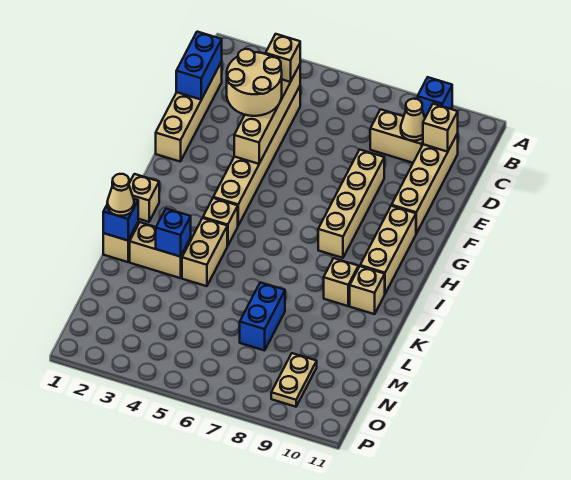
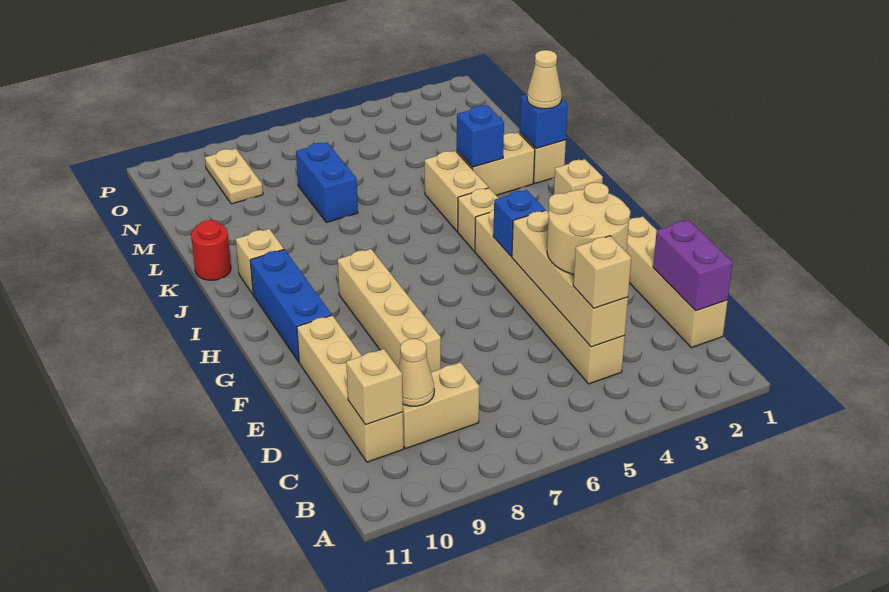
blue 1x1 brick [418,77,452,118] -> blue 1x1 brick moved to [493,190,545,257]
blue 1x2 brick [176,32,222,100] -> purple 1x2 brick [653,220,733,311]
tan 1x3 brick [360,206,416,294] -> blue 1x3 brick [250,249,332,362]
tan 1x1 brick [324,258,358,306] -> none
none -> red 1x1 round brick [191,220,231,280]

